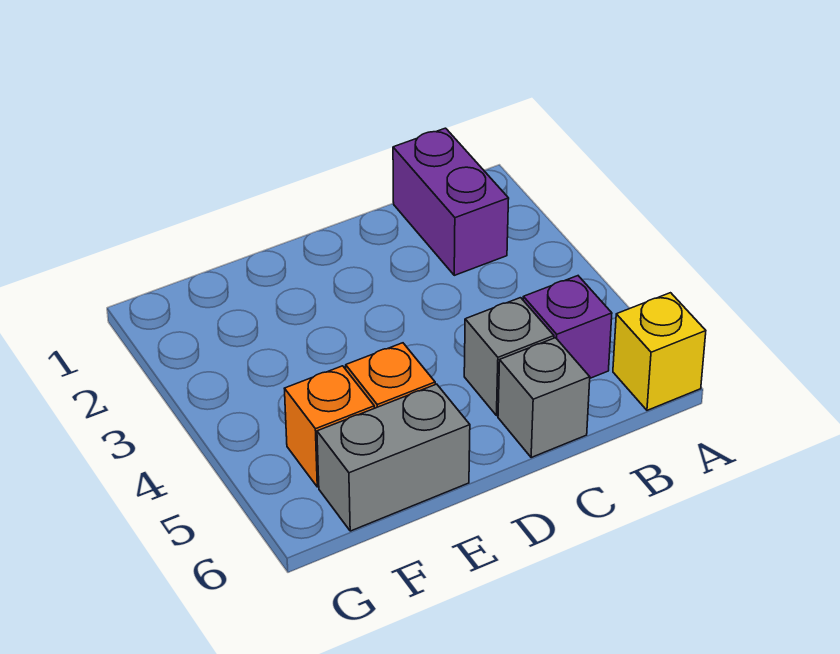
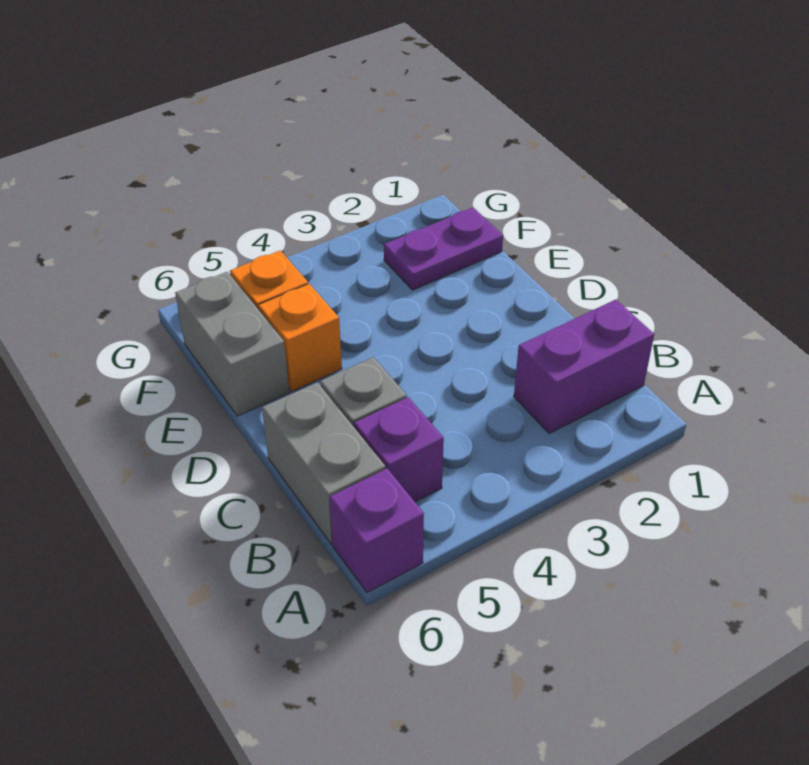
yellow 1x1 brick [613,293,706,410] -> purple 1x1 brick [330,469,424,593]
grey 1x1 brick [498,338,590,457] -> grey 1x2 brick [262,382,386,544]
none -> purple 1x2 plate [384,208,503,290]

